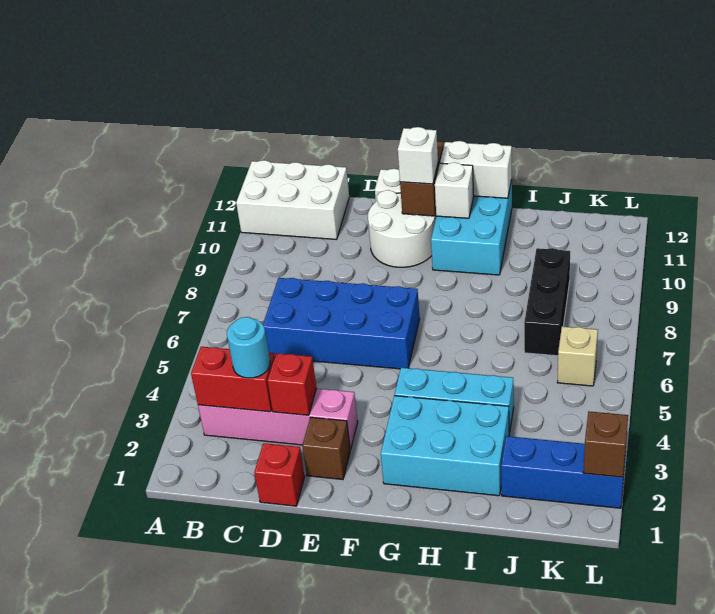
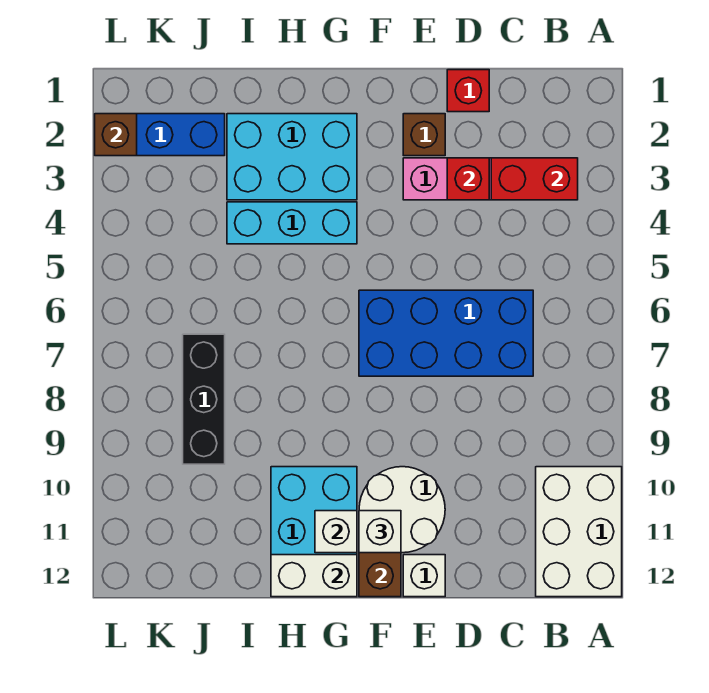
white 2x3 brick [236,160,349,240] -> white 2x3 brick turned to [536,467,622,597]
cyan 1x1 round brick [227,317,270,378] -> none
tan 1x1 brick [557,326,598,386] -> none

